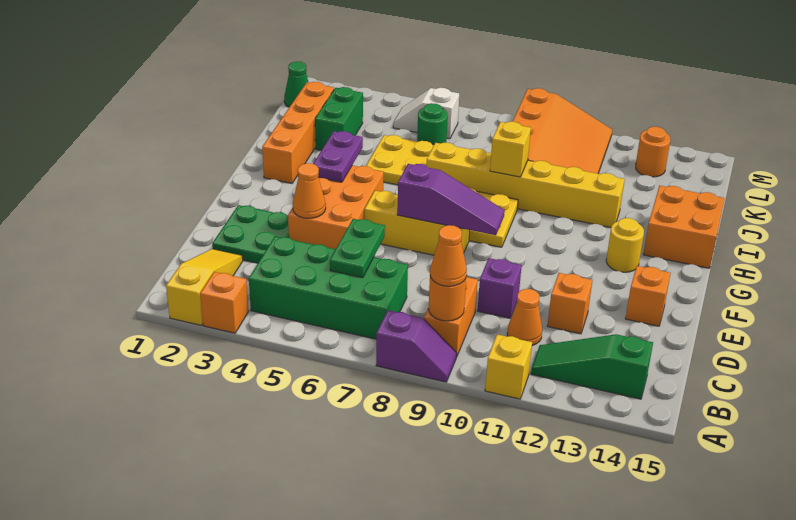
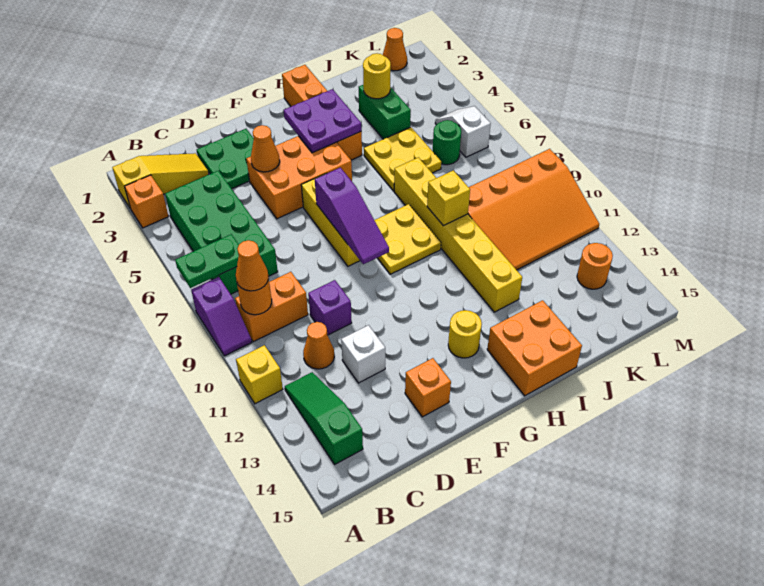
green 1x2 plate [330,219,385,278] -> green 1x2 plate moved to [175,234,239,288]
orange 1x1 brick [547,273,592,334] -> white 1x1 brick [341,325,385,383]
purple 1x2 plate [313,131,363,182] -> purple 2x2 plate [283,89,362,153]
orange 1x4 brick [262,82,334,183] -> orange 1x4 brick turned to [282,65,362,160]
green 1x2 brick [315,87,363,150] -> green 1x2 brick turned to [359,85,411,139]
none -> yellow 1x1 round brick [363,53,391,99]
green 1x1 cone [284,62,308,107] -> orange 1x1 cone [383,28,407,71]

